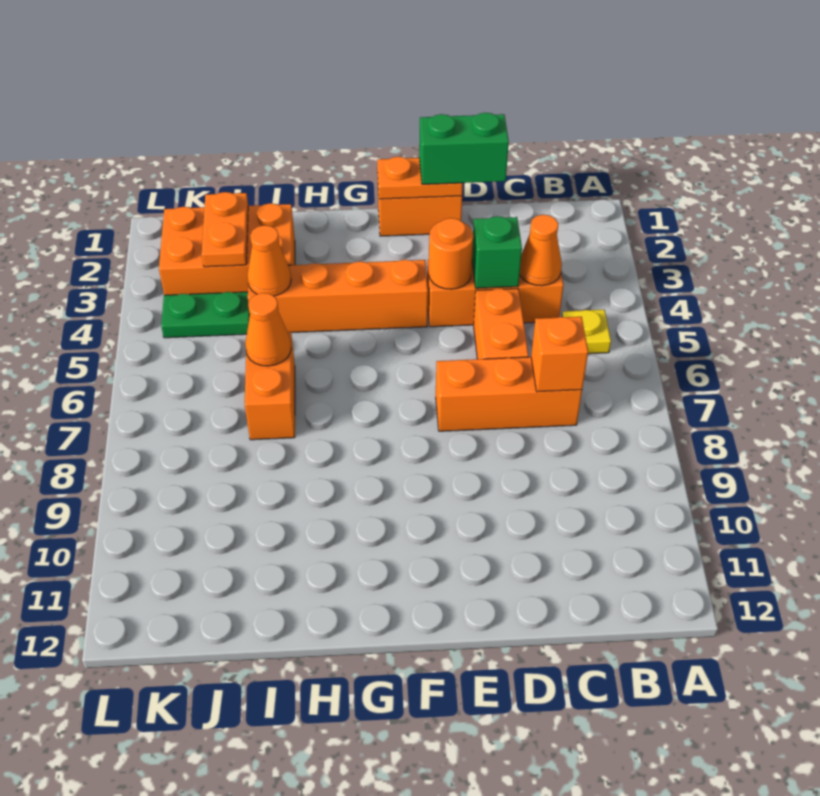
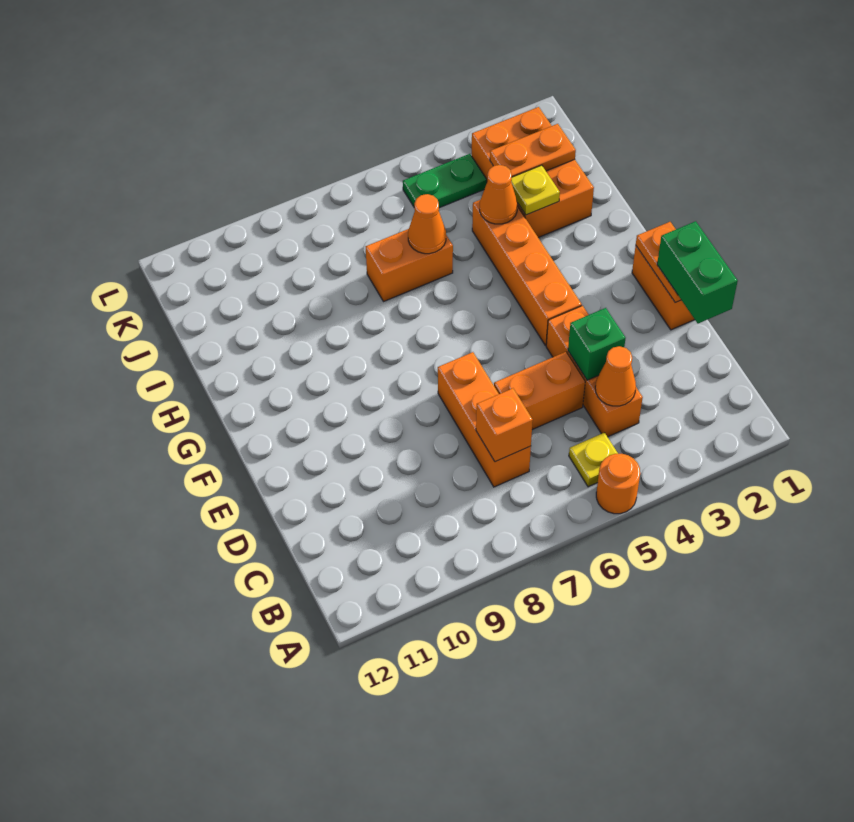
orange 1x1 round brick [429,218,473,289] -> orange 1x1 round brick moved to [596,454,640,514]
none -> yellow 1x1 plate [511,165,560,215]
green 1x2 plate [161,292,250,338] -> green 1x2 plate turned to [403,154,487,208]

